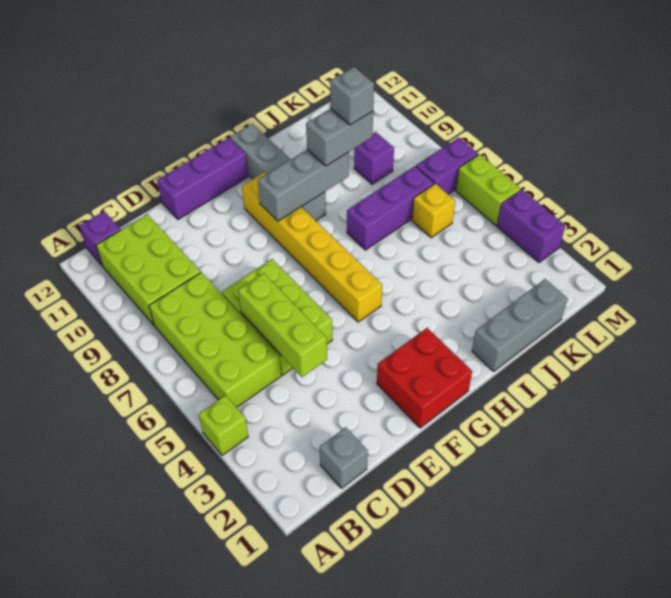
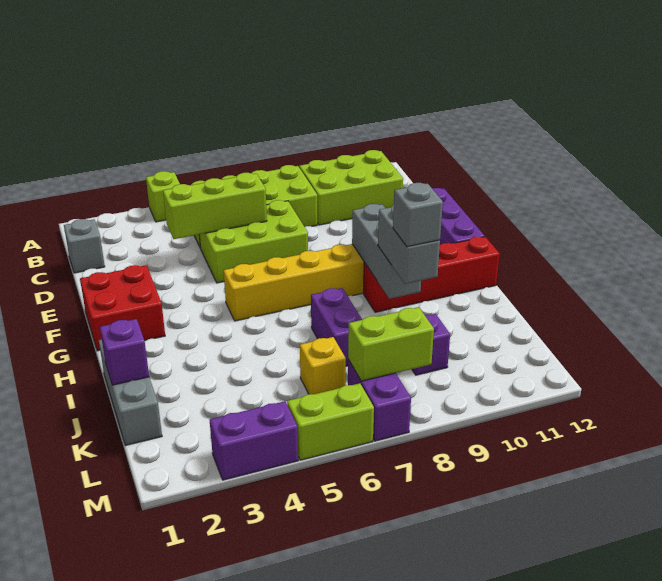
purple 1x1 brick [79,211,121,265] -> purple 1x1 brick moved to [100,319,149,385]
grey 1x4 brick [230,124,326,221] -> red 1x4 brick [363,236,500,312]
purple 1x3 brick [347,166,434,250] -> purple 1x2 brick [311,288,362,366]
none -> lime 1x2 brick [348,307,434,381]

